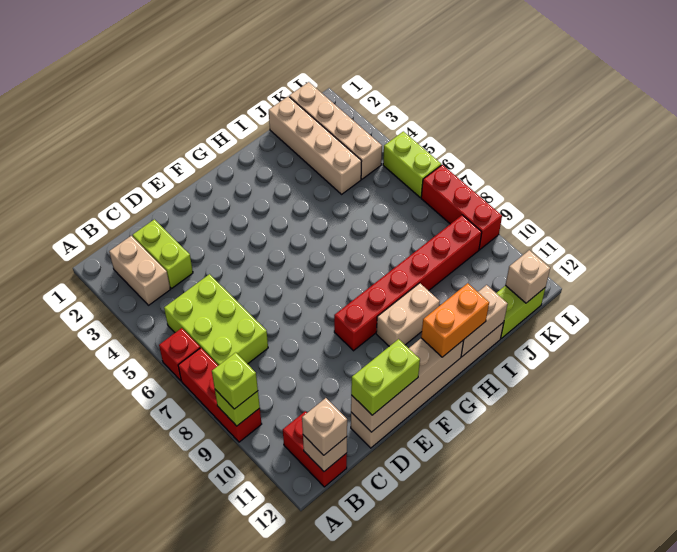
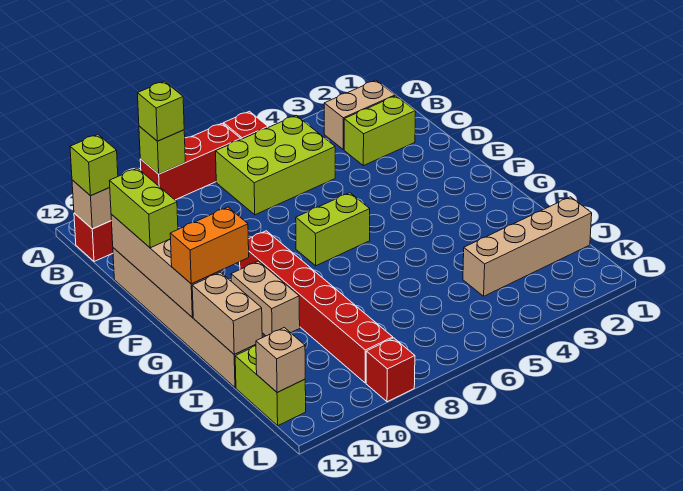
tan 1x1 brick [302,398,347,455] -> lime 1x1 brick [70,134,118,196]
orange 1x2 brick [421,283,489,357] -> orange 1x2 brick turned to [170,207,249,284]
tan 1x4 brick [289,82,382,179] -> none
lime 1x2 brick [383,131,441,197] -> lime 1x2 brick moved to [296,193,370,266]
red 1x3 brick [421,165,502,250] -> red 1x1 brick [366,338,415,402]

